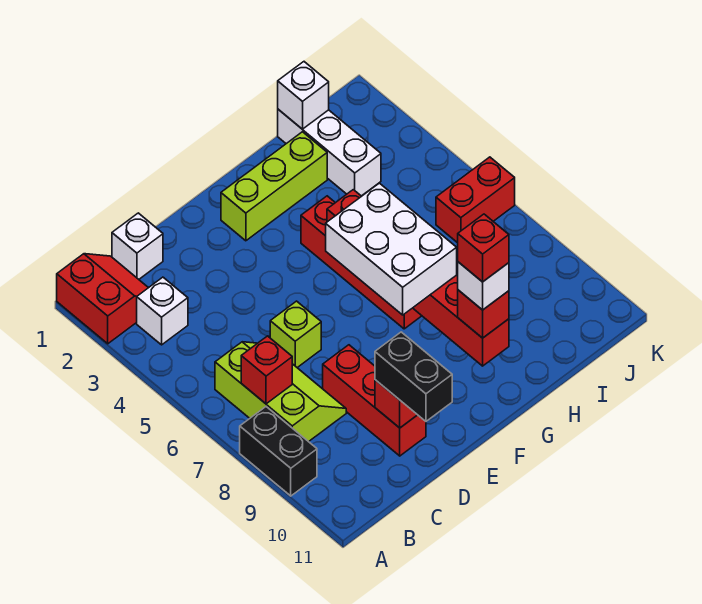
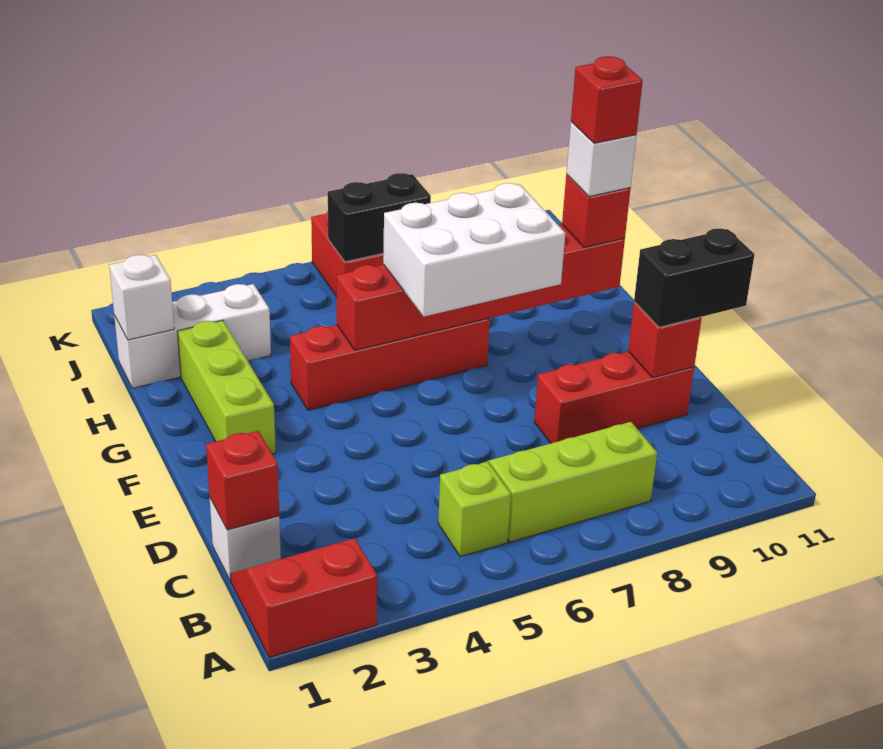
black 1x2 brick [240,407,317,496] -> black 1x2 brick moved to [328,173,431,262]
white 1x1 brick [137,277,188,345] -> none
red 1x1 brick [241,336,292,404] -> red 1x1 brick moved to [206,431,279,530]
lime 1x1 brick [270,301,321,367] -> lime 1x1 brick moved to [438,462,511,557]

